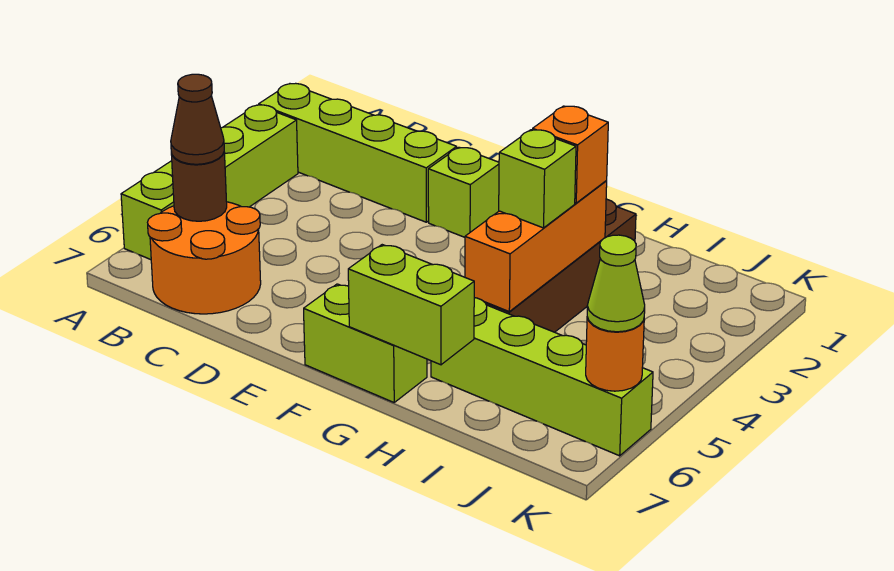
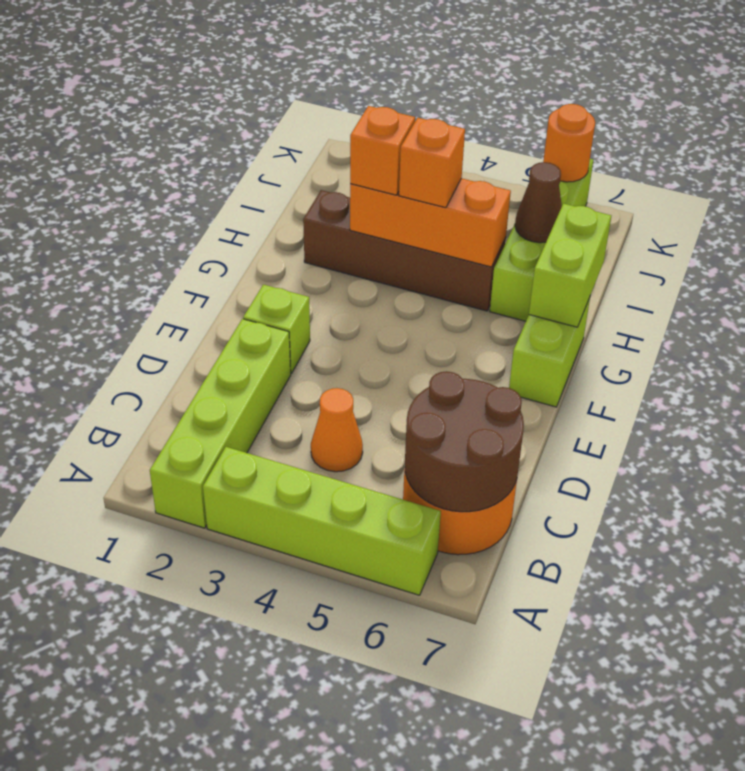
brown 1x1 round brick [171,152,227,221] -> brown 2x2 round brick [405,371,524,512]
brown 1x1 cone [171,74,224,164] -> brown 1x1 cone moved to [515,162,562,243]
none -> orange 1x1 cone [311,388,363,472]
lime 1x1 brick [499,130,576,228] -> orange 1x1 brick [399,118,465,208]
lime 1x1 cone [587,235,645,332] -> none

